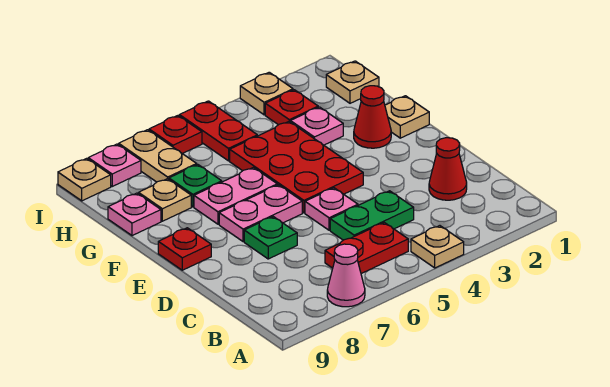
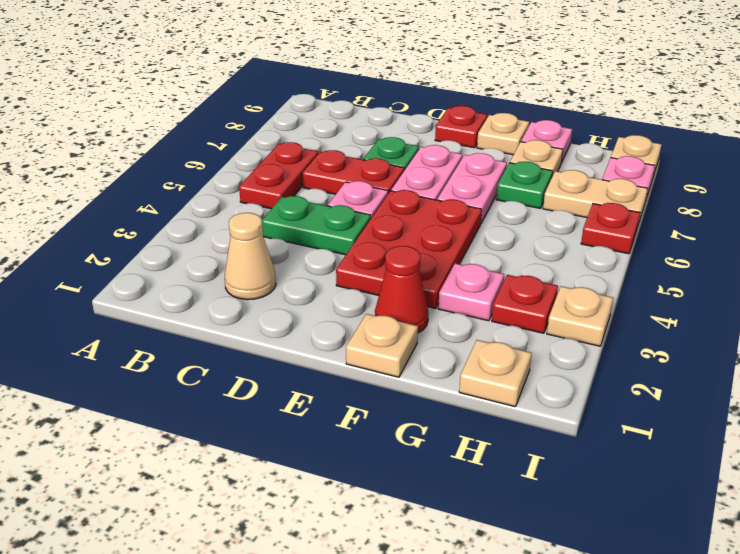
tan 1x1 plate [411,226,464,268] -> tan 1x1 plate moved to [477,113,529,155]
pink 1x1 cone [327,244,365,307] -> none
red 1x1 cone [429,138,467,200] -> tan 1x1 cone [225,213,276,300]
green 1x2 plate [330,191,414,240] -> green 1x2 plate turned to [262,196,371,255]
red 2x3 plate [230,122,363,213] -> red 2x3 plate turned to [336,190,482,309]
red 1x2 plate [179,101,257,161] -> red 1x2 plate moved to [303,150,404,194]

